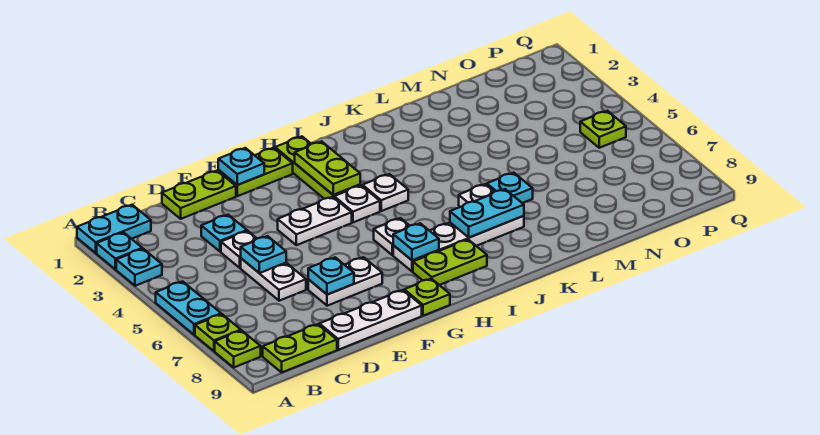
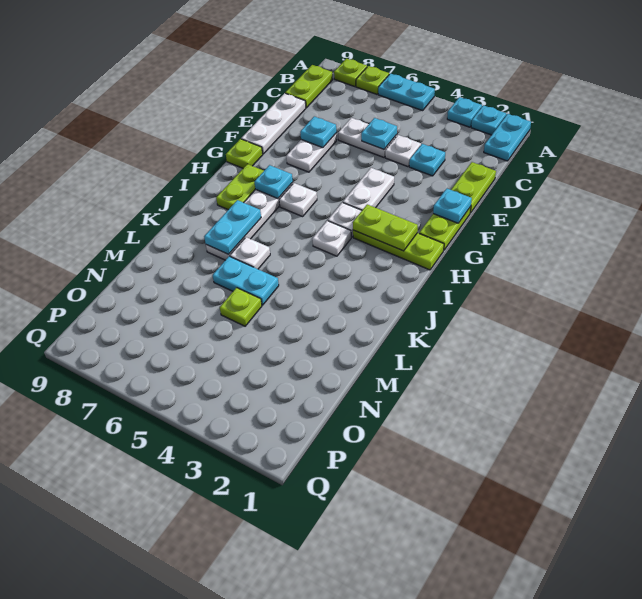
cyan 1x1 plate [487,173,533,203] -> cyan 1x2 plate [213,256,279,305]
lime 1x1 plate [580,111,626,148] -> lime 1x1 plate moved to [220,288,262,326]

